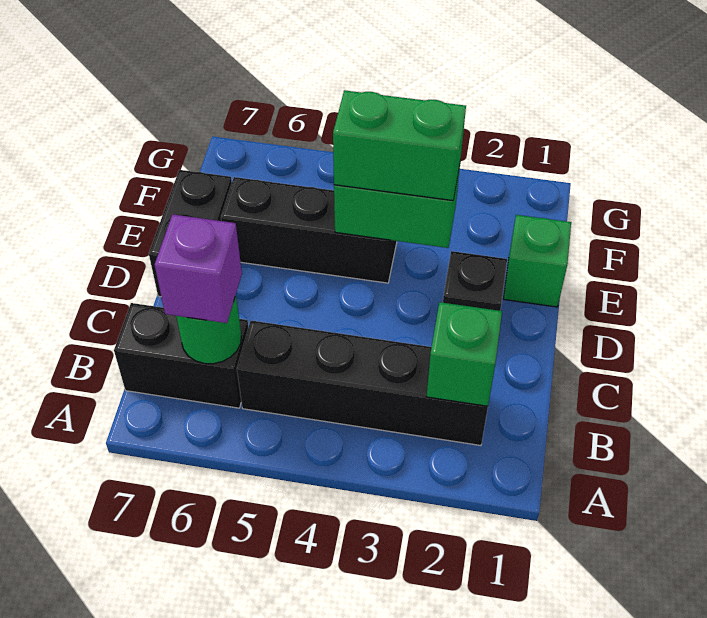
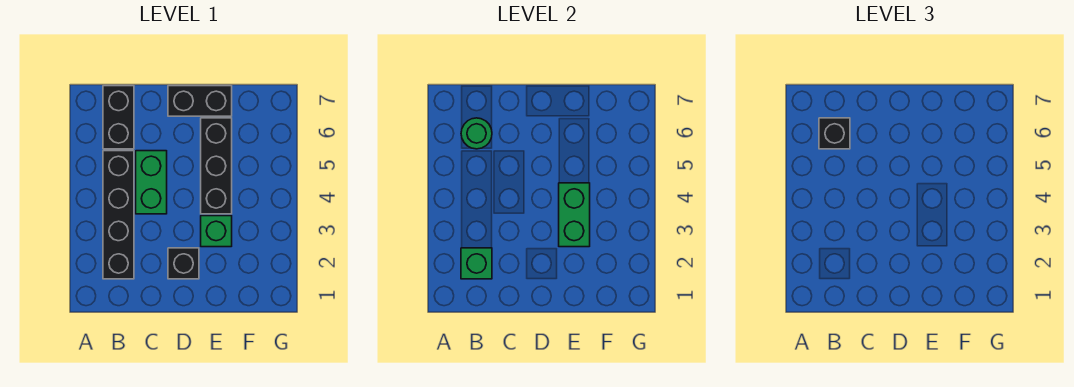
purple 1x1 brick [155,214,242,323] -> black 1x1 brick [819,118,850,149]
green 1x1 brick [503,215,571,307] -> green 1x1 brick moved to [201,216,232,247]
green 1x2 brick [333,90,466,201] -> green 1x2 brick moved to [136,151,167,214]

